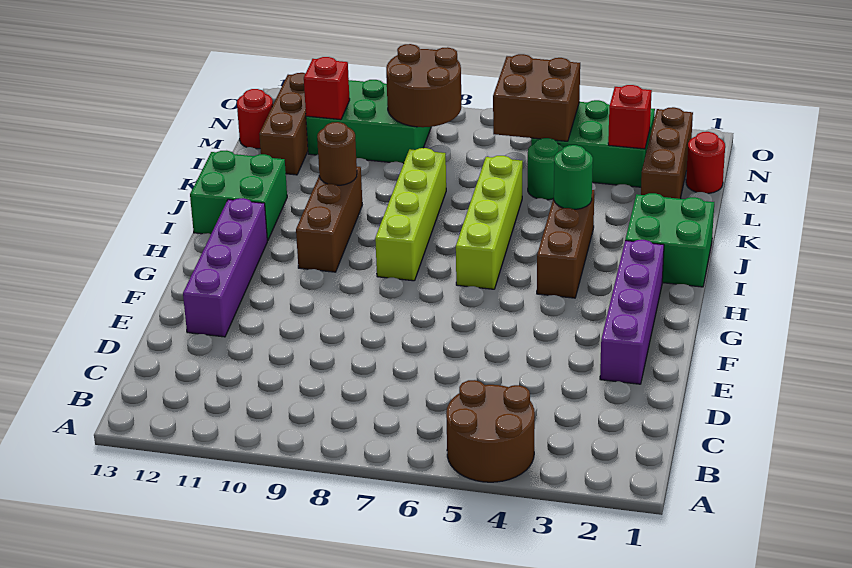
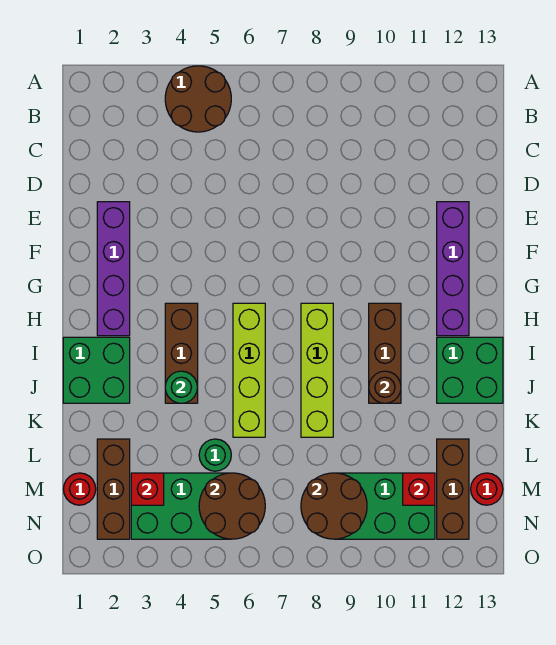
brown 2x2 brick [493,54,580,141] -> brown 2x2 round brick [199,473,265,539]

